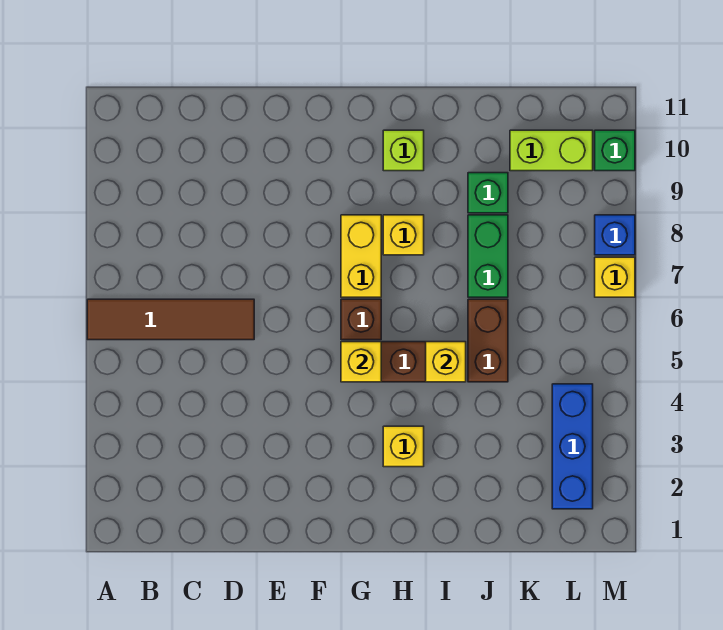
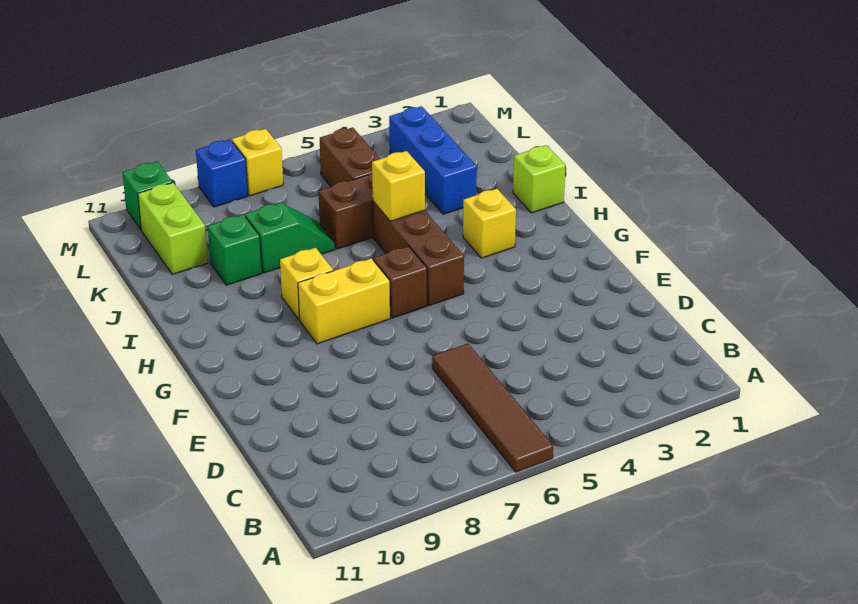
yellow 1x1 brick [341,342,381,382] -> none
lime 1x1 brick [383,130,424,171] -> lime 1x1 brick moved to [513,145,566,213]
green 1x2 brick [468,215,508,297] -> green 1x2 slope [245,203,335,273]
none -> brown 1x2 brick [320,127,380,187]
blue 1x3 brick [552,384,593,509] -> blue 1x3 brick turned to [389,106,477,214]

